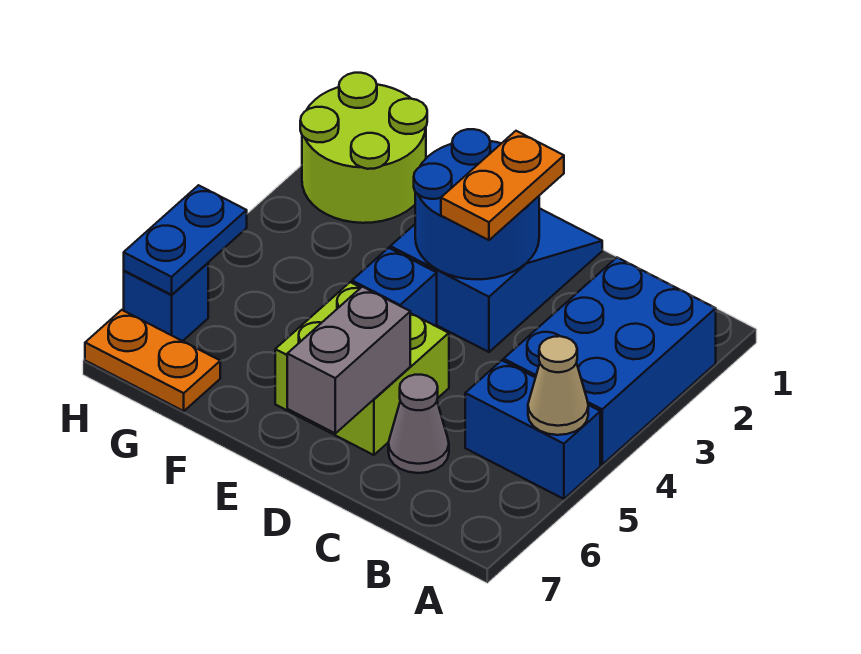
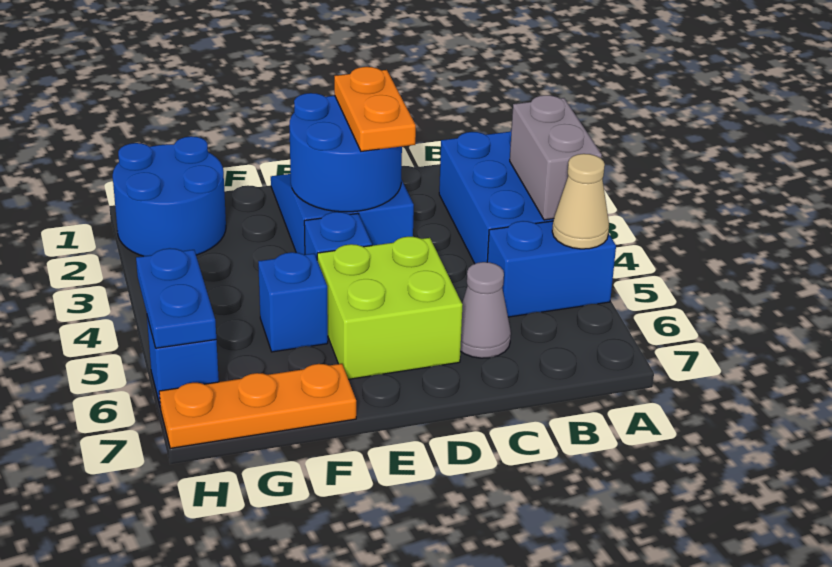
grey 1x2 brick [287,287,410,433] -> grey 1x2 brick moved to [510,95,602,220]
none -> blue 1x1 brick [258,252,328,352]
lime 2x2 round brick [300,73,427,223] -> blue 2x2 round brick [113,136,226,256]
orange 1x2 plate [85,310,220,411] -> orange 1x3 plate [159,364,356,448]

